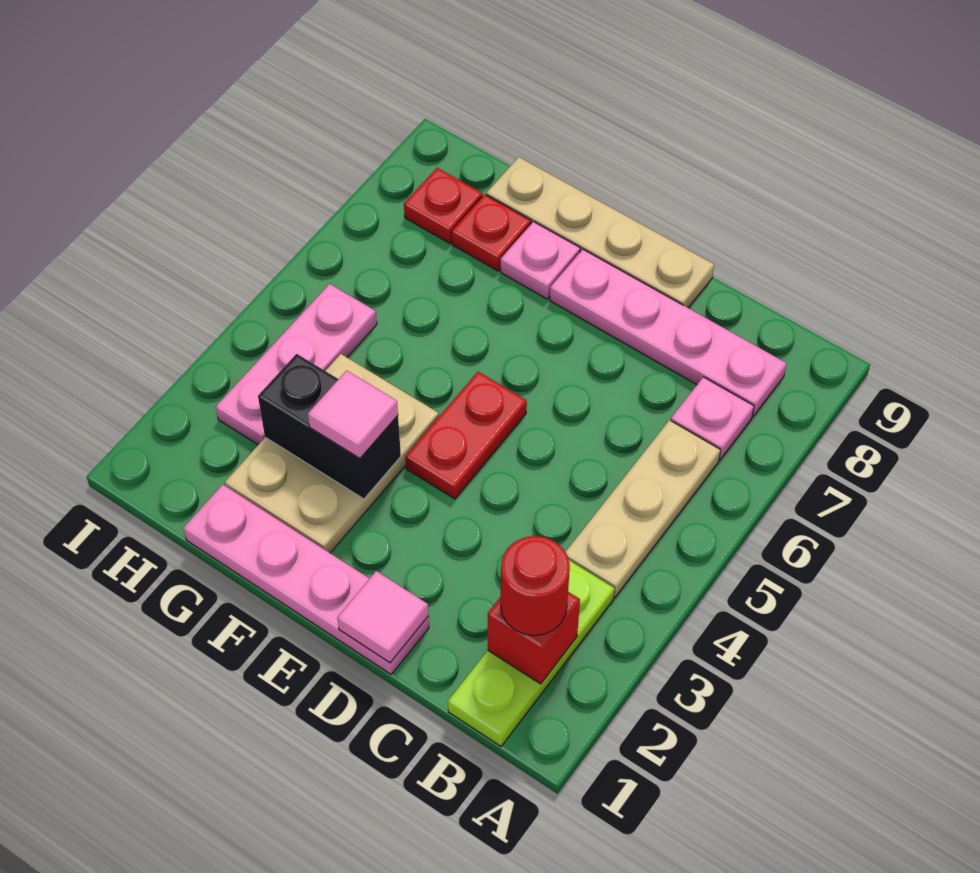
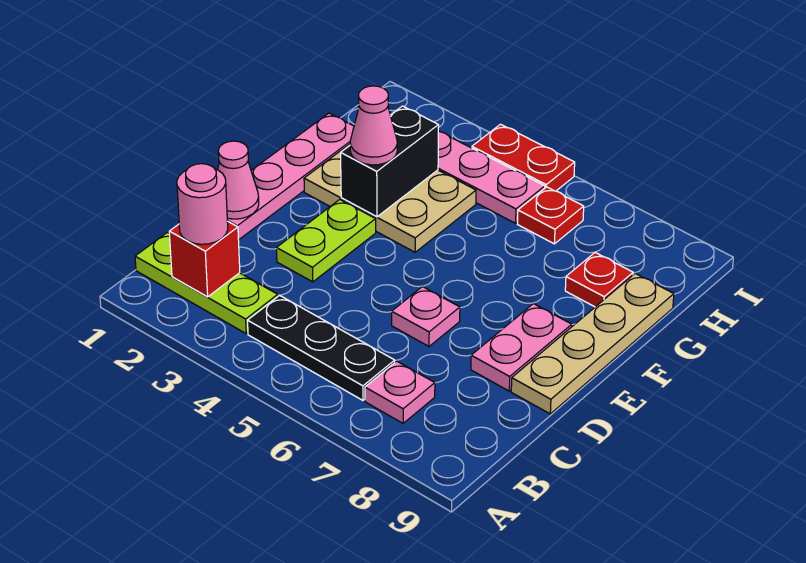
red 1x1 round brick [501,536,570,636] -> pink 1x1 round brick [177,164,228,244]
tan 1x3 plate [565,420,720,598] -> black 1x3 plate [248,295,395,400]
pink 1x4 plate [550,249,787,417] -> pink 1x2 plate [471,304,572,391]
pink 1x1 tile [337,571,428,663] -> pink 1x1 cone [218,141,259,219]
none -> lime 1x2 plate [277,199,376,282]
red 1x2 plate [405,372,527,499] -> red 1x2 plate moved to [472,124,575,191]
pink 1x1 tile [308,370,398,458] -> pink 1x1 cone [350,86,397,165]
pink 1x1 plate [501,222,580,299] -> pink 1x1 plate moved to [392,287,460,346]
red 1x1 plate [404,168,483,243] -> red 1x1 plate moved to [518,187,584,244]

